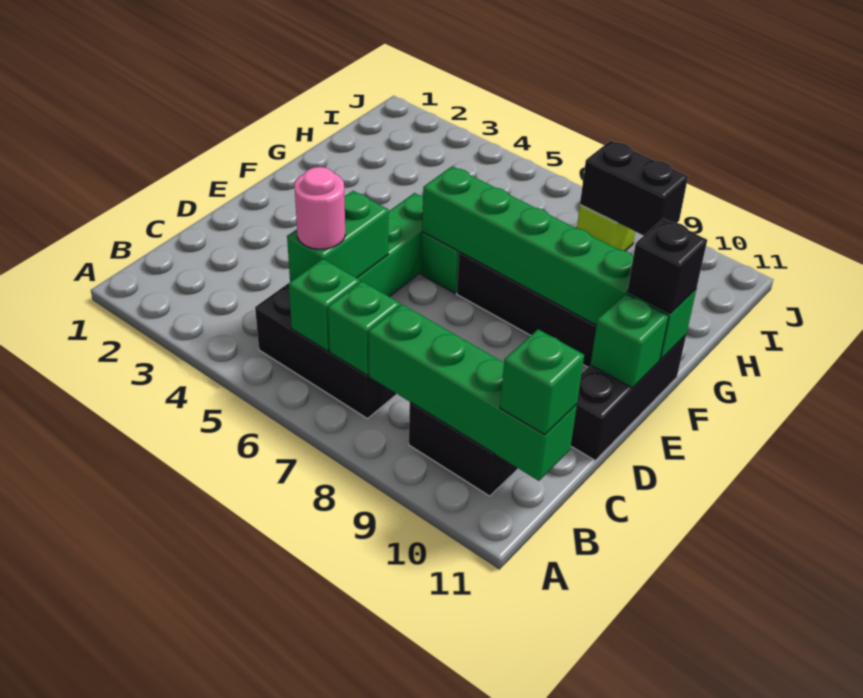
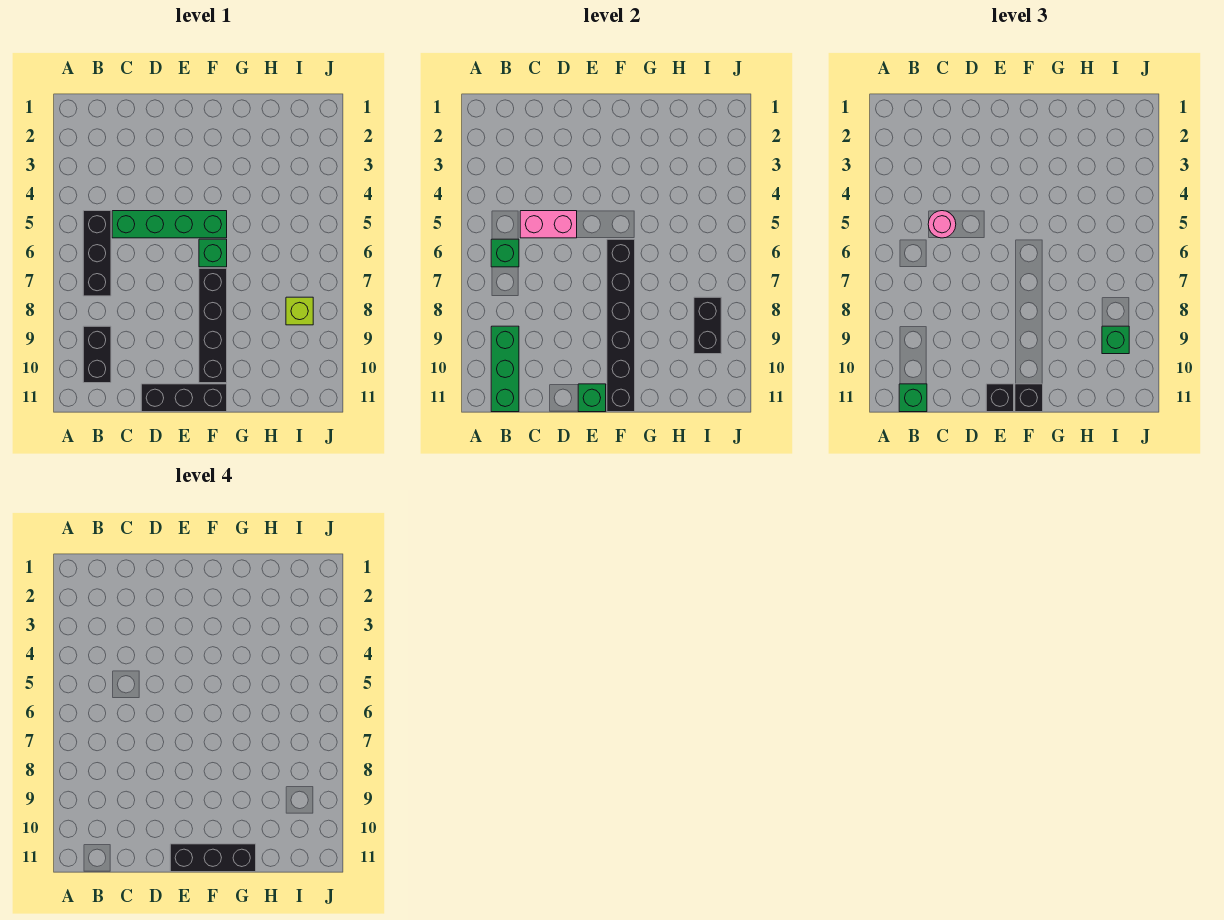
green 1x1 brick [328,281,400,375] -> green 1x1 brick moved to [1102,326,1129,354]
green 1x4 brick [368,304,577,481] -> green 1x3 brick [491,326,519,412]
green 1x2 brick [287,191,389,282] -> pink 1x2 brick [520,211,577,238]
none -> black 1x1 brick [986,384,1014,412]
none -> black 1x3 brick [170,844,256,872]
green 1x6 brick [422,166,696,360] -> black 1x6 brick [607,239,635,412]

